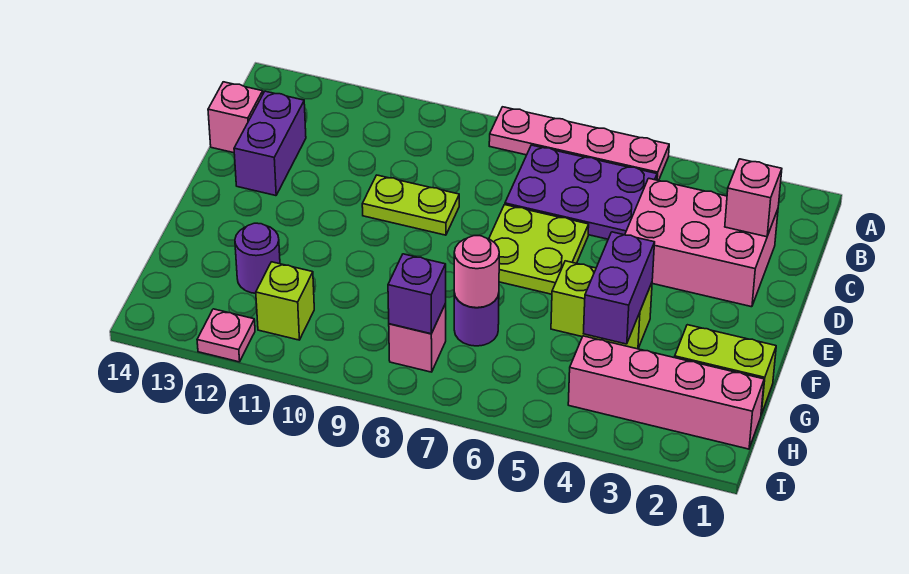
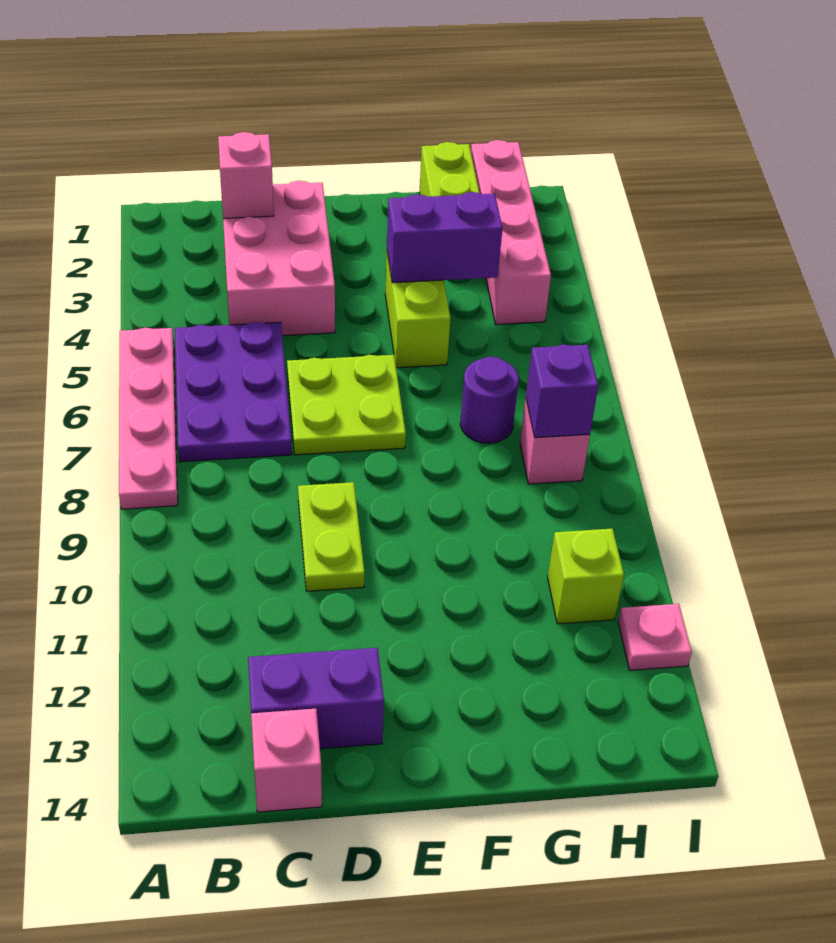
pink 1x1 round brick [454,236,499,308] -> none
purple 1x1 round brick [235,223,280,293] -> none

